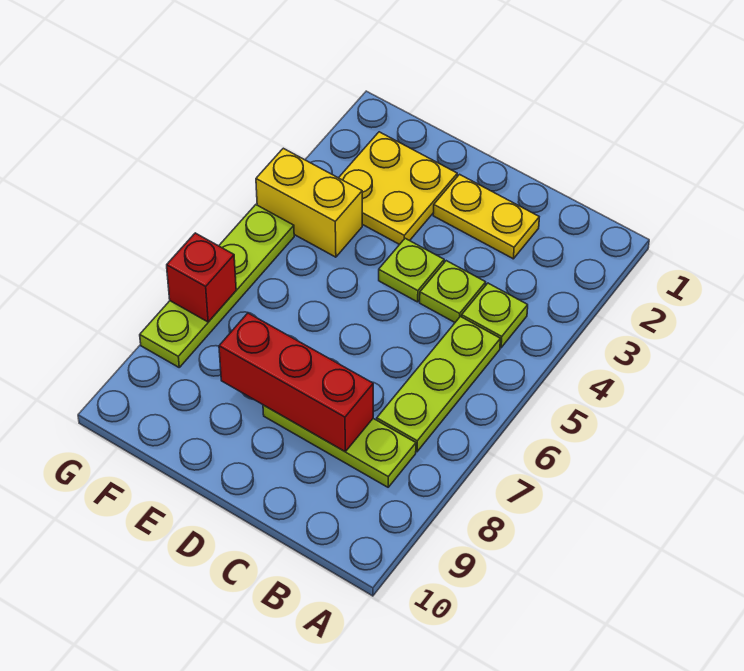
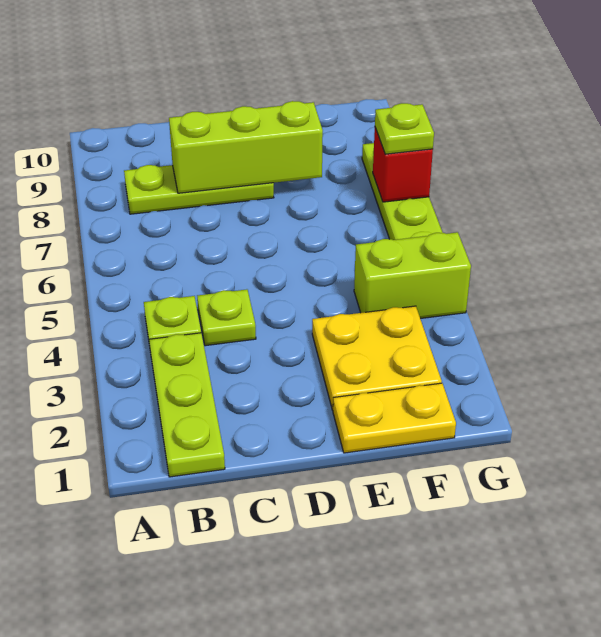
lime 1x3 plate [377,317,500,452] -> lime 1x3 plate moved to [149,333,225,477]
yellow 1x2 plate [433,174,539,259] -> yellow 1x2 plate moved to [333,383,456,453]
red 1x3 brick [219,313,373,451] -> lime 1x3 brick [169,101,323,193]
lime 1x1 plate [379,238,444,302] -> lime 1x1 plate moved to [375,103,434,154]
yellow 1x2 brick [256,148,362,257] -> lime 1x2 brick [354,232,471,319]

